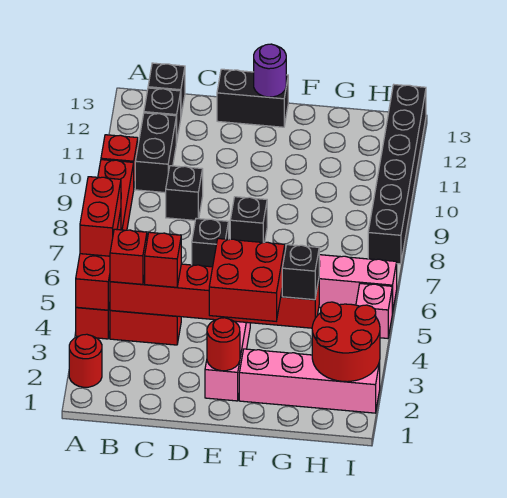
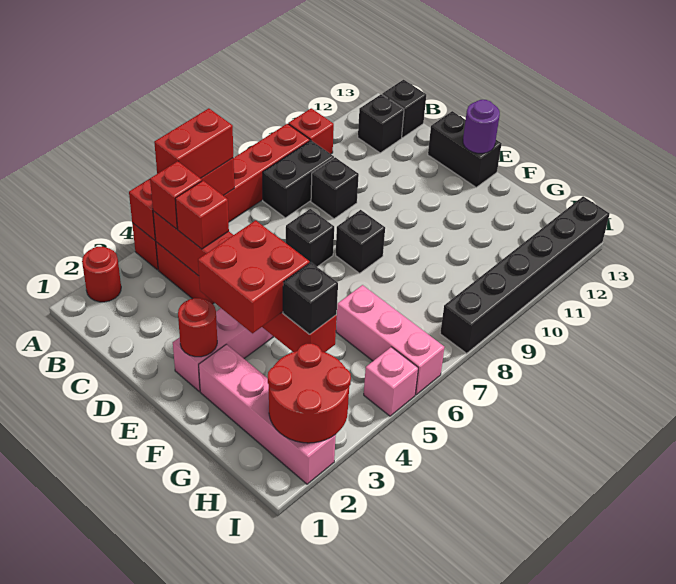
black 1x2 brick [135,113,176,193] -> black 1x2 brick moved to [263,140,334,218]

